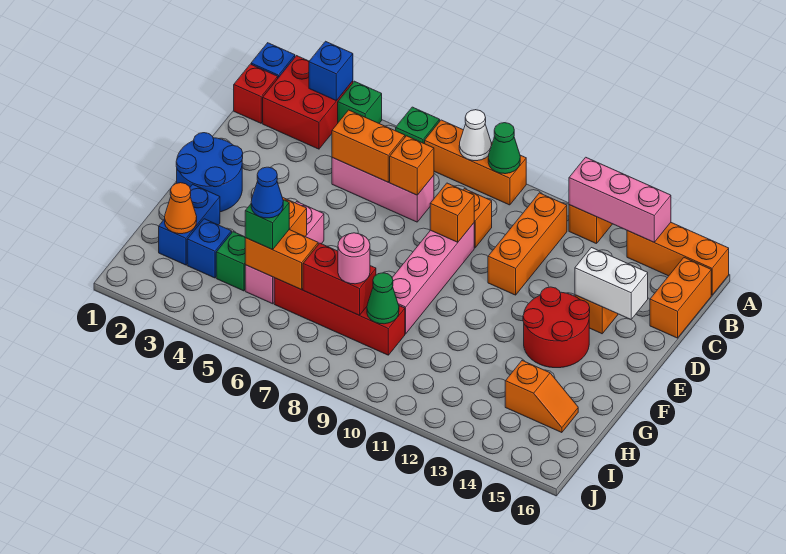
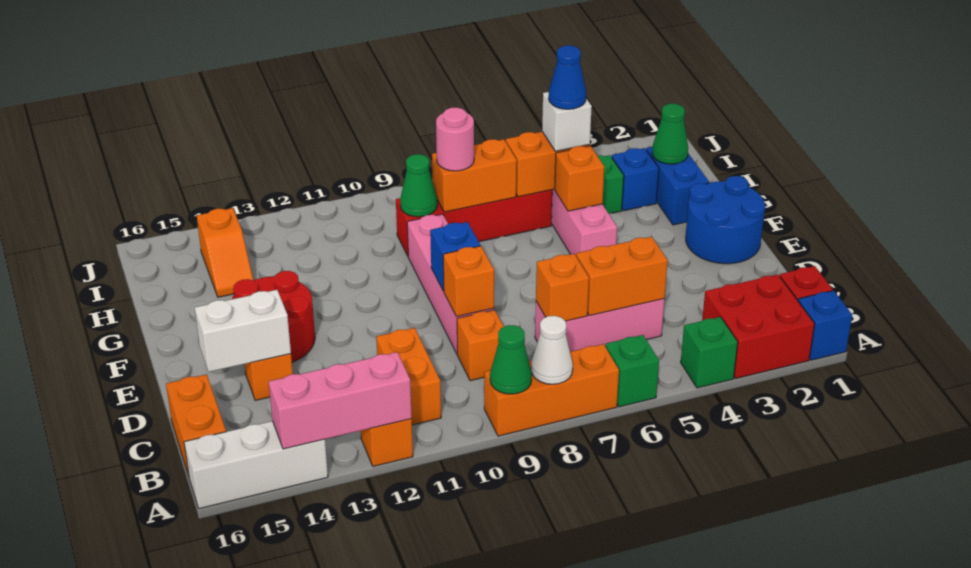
blue 1x1 brick [309,41,353,101] -> blue 1x1 brick moved to [430,222,480,291]
orange 1x3 brick [627,223,729,295] -> white 1x3 brick [184,421,328,509]
orange 1x3 brick [488,193,567,295] -> orange 1x2 brick [376,328,441,425]
orange 1x1 cone [165,183,197,234] -> green 1x1 cone [652,104,688,164]
green 1x1 brick [245,200,289,250] -> white 1x1 brick [542,92,592,151]
red 1x2 brick [303,243,376,315] -> orange 1x2 brick [432,139,517,212]
orange 1x2 slope [505,361,578,433] -> orange 1x2 slope turned to [197,208,253,297]

